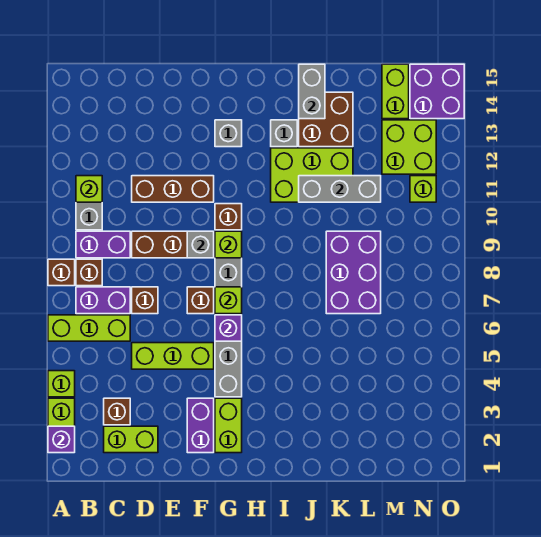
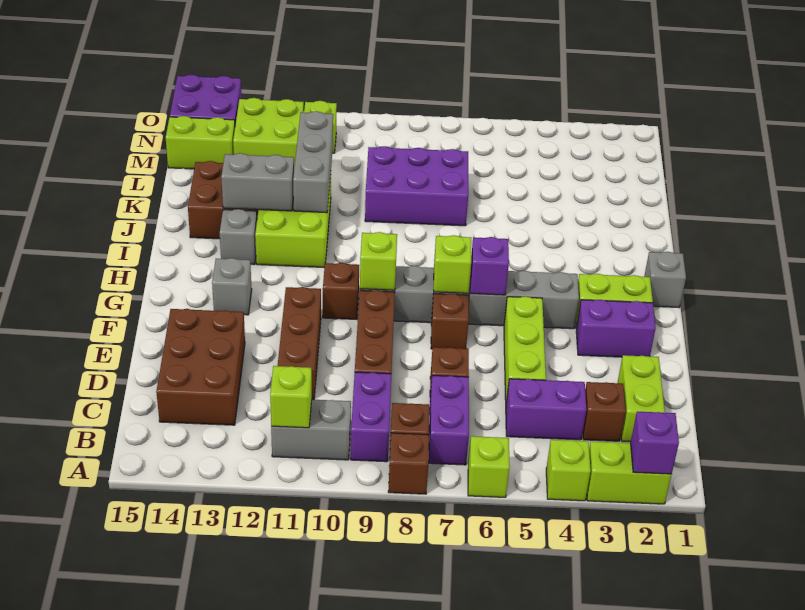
lime 1x3 brick [48,315,130,341] -> lime 1x1 brick [468,436,510,497]
none -> purple 1x2 brick [506,379,587,440]
none -> brown 2x3 brick [156,309,245,425]
grey 1x1 brick [187,231,214,258] -> grey 1x1 brick moved to [644,252,686,308]
grey 1x2 brick [299,64,325,119] -> grey 1x2 brick moved to [221,153,294,211]

